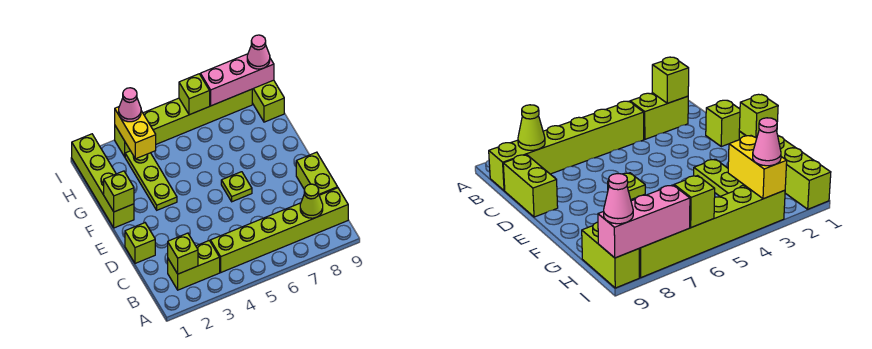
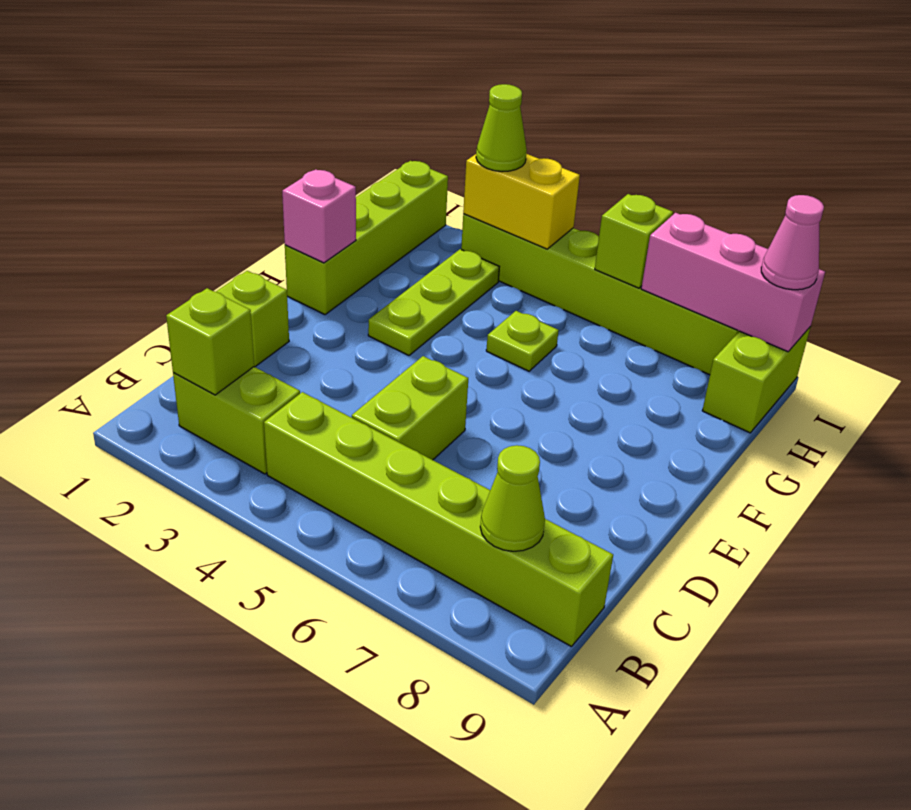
lime 1x2 brick [296,152,338,195] -> lime 1x2 brick moved to [352,356,468,460]
lime 1x1 plate [221,172,252,202] -> lime 1x1 plate moved to [486,311,559,371]
lime 1x1 brick [104,171,134,212] -> pink 1x1 brick [282,169,356,263]
yellow 1x2 brick [115,107,156,159] -> yellow 1x2 brick turned to [463,154,580,249]
pink 1x1 cone [119,88,141,122] -> lime 1x1 cone [476,84,527,172]

